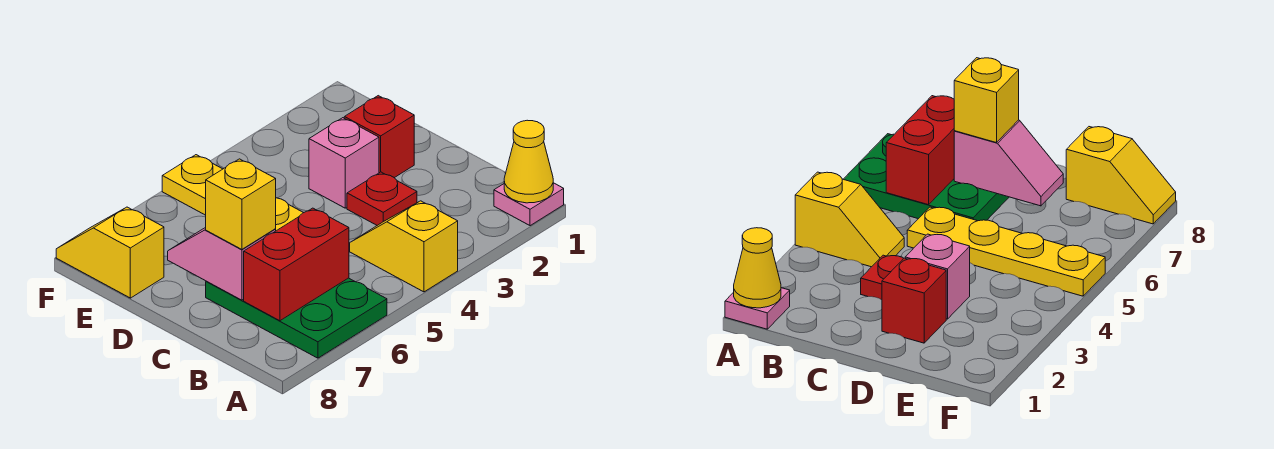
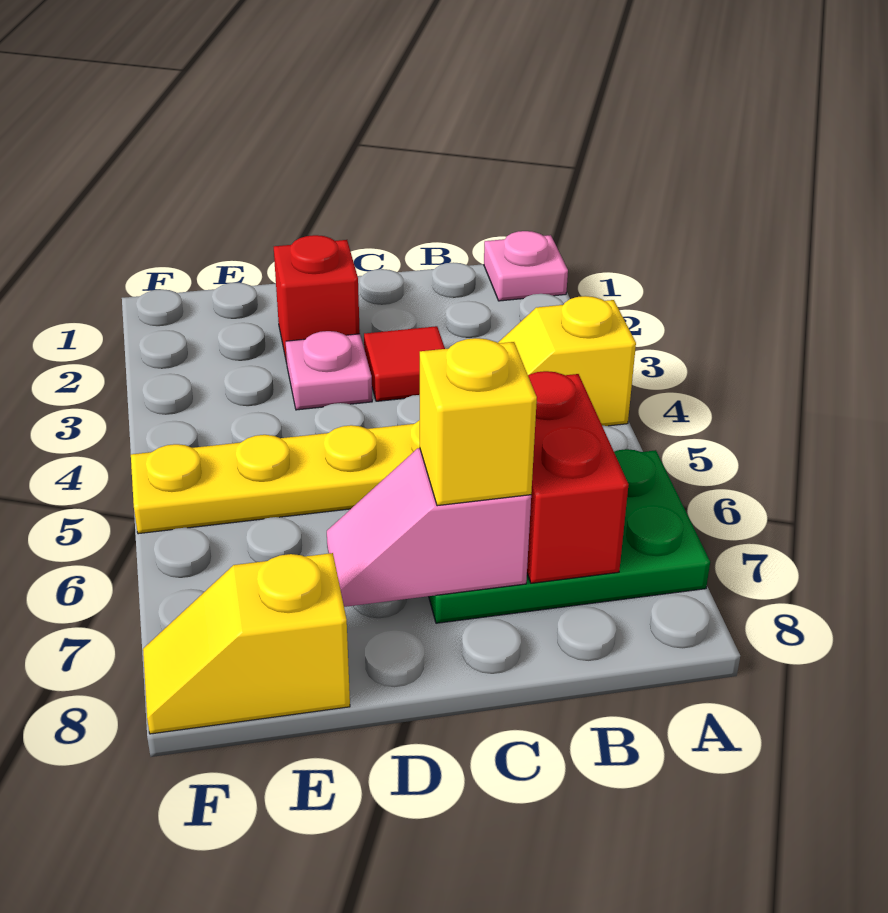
yellow 1x1 cone [504,120,553,203] -> none
red 1x1 plate [347,172,417,225] -> red 1x1 tile [364,326,445,401]
pink 1x1 brick [309,118,379,208] -> pink 1x1 plate [286,331,372,410]

